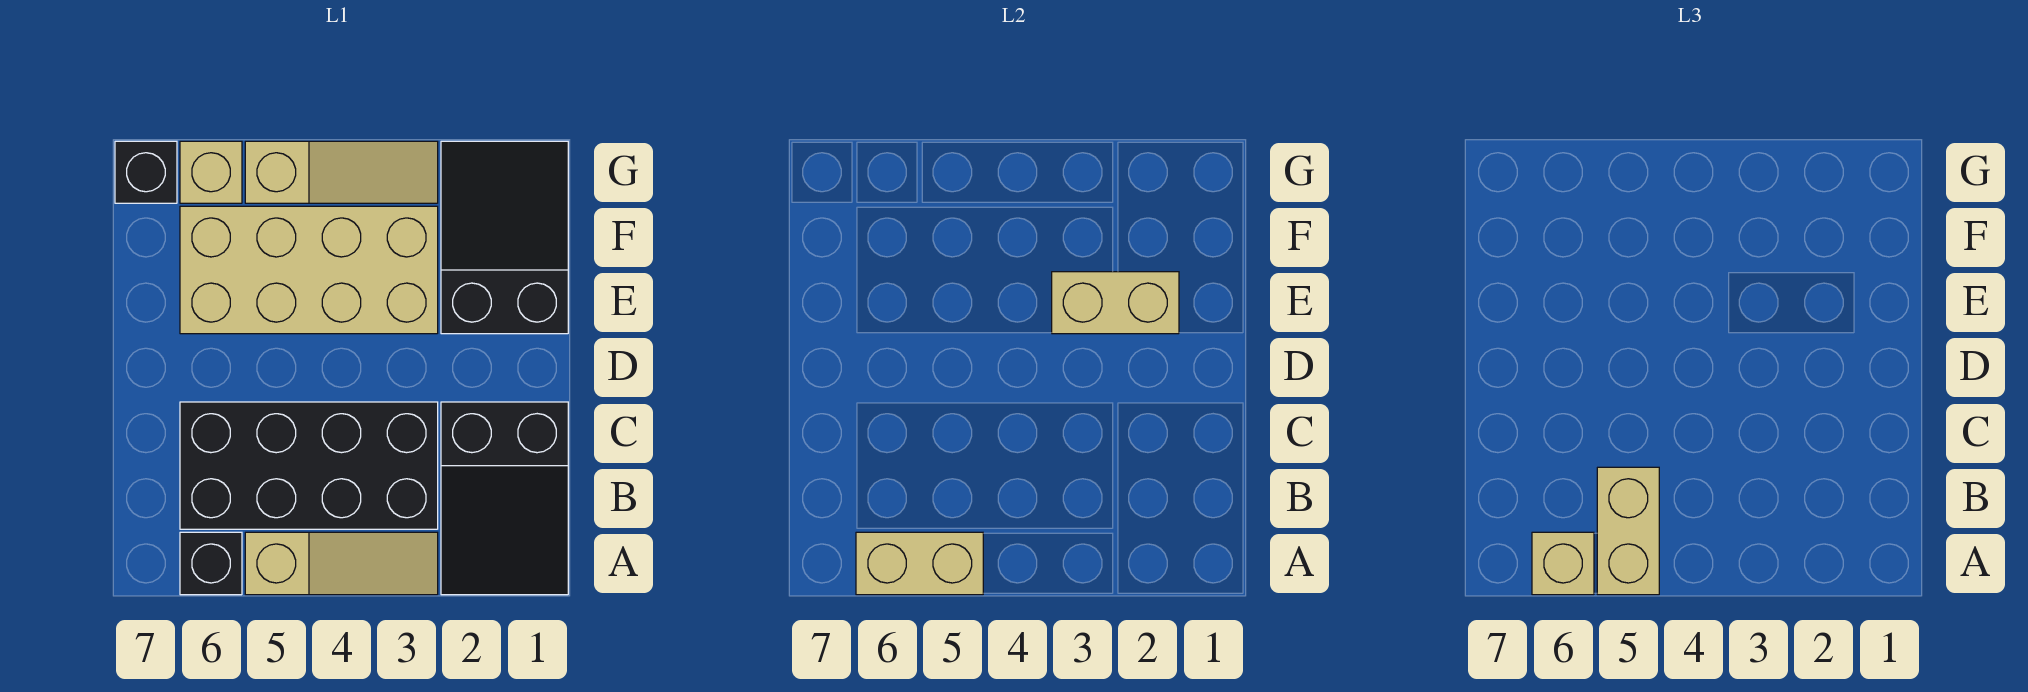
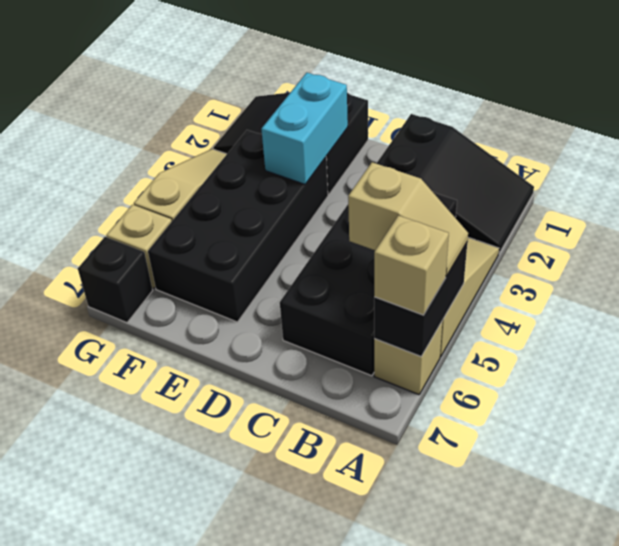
tan 1x2 brick [856,532,983,595] -> black 1x2 brick [374,243,467,357]
tan 1x2 brick [1597,467,1659,595] -> tan 1x2 slope [348,162,468,276]
black 1x1 brick [180,532,242,595] -> tan 1x1 brick [374,322,442,395]
tan 1x2 brick [1052,272,1179,334] -> cyan 1x2 brick [261,73,348,184]
tan 2x4 brick [180,206,438,334] -> black 2x4 brick [148,130,328,322]

